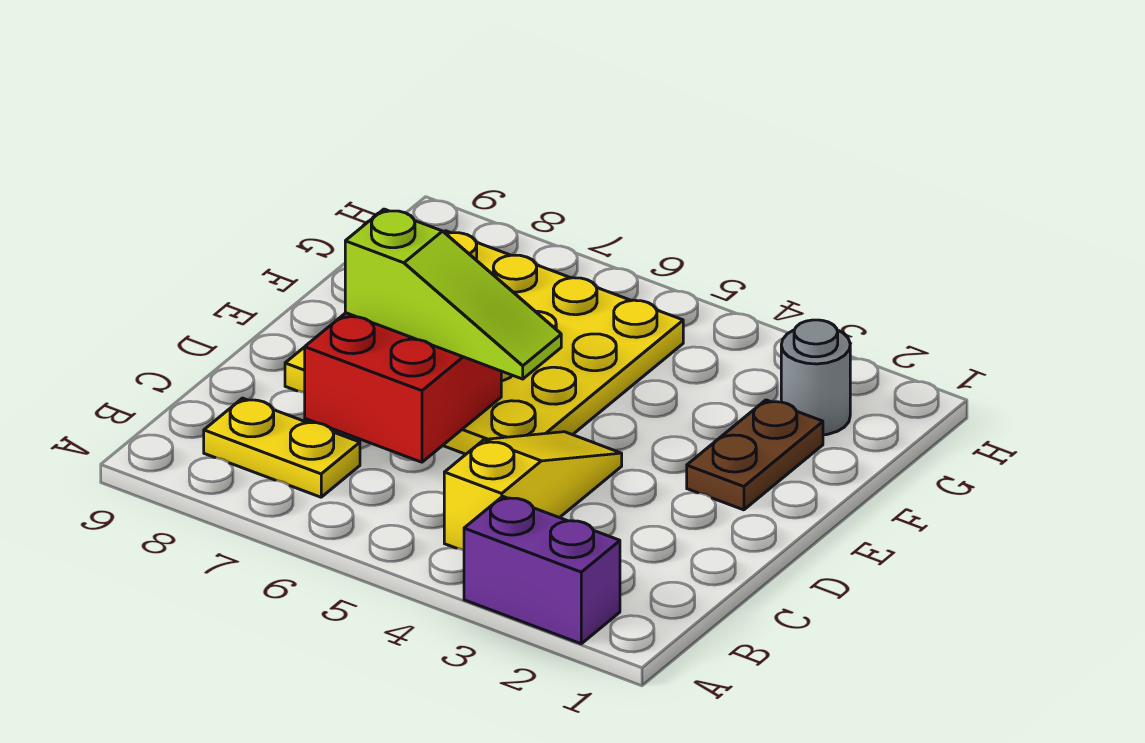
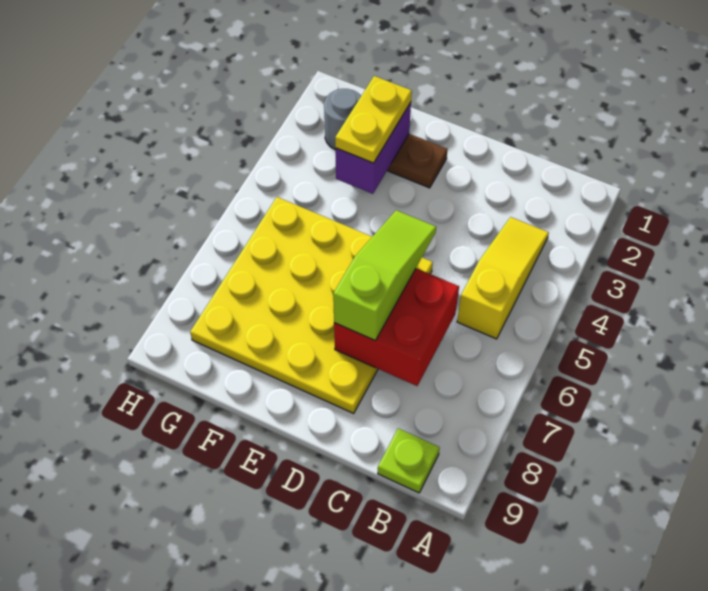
purple 1x2 brick [464,496,620,644] -> purple 1x2 brick moved to [335,102,411,194]
yellow 1x3 slope [444,432,622,550] -> yellow 1x3 slope turned to [457,217,549,339]
yellow 1x2 plate [204,398,360,497] -> yellow 1x2 plate moved to [335,76,412,163]
none -> lime 1x1 plate [378,428,440,493]

